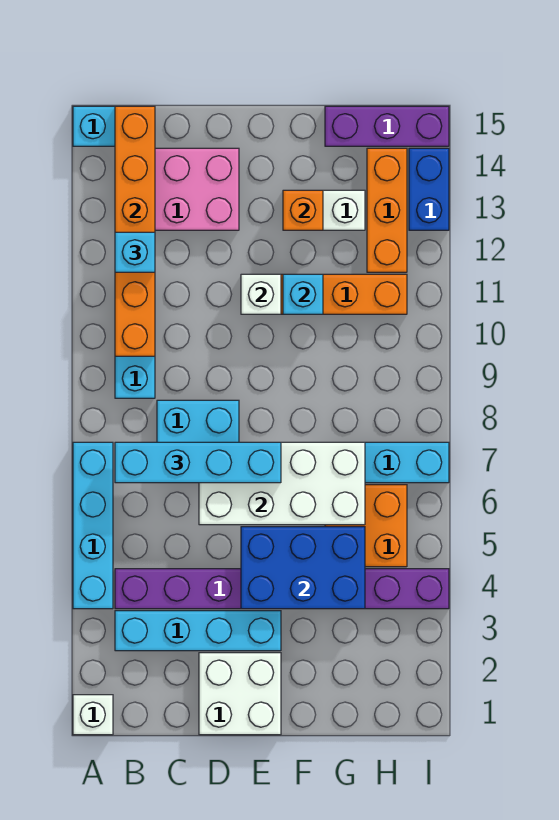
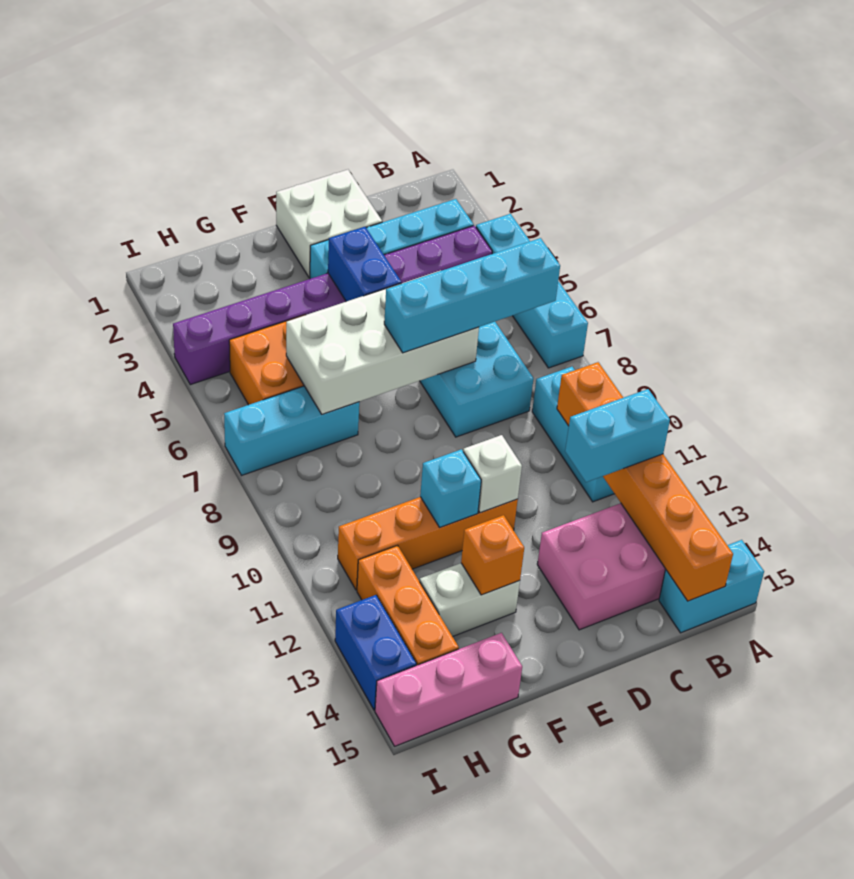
white 1x1 brick [73,695,113,735] -> none
cyan 1x1 brick [115,232,155,272] -> cyan 1x2 brick [565,389,670,482]
blue 2x3 brick [241,527,365,609] -> blue 1x2 brick [328,227,401,302]
purple 1x3 brick [325,106,449,146] -> pink 1x3 brick [375,633,522,746]

